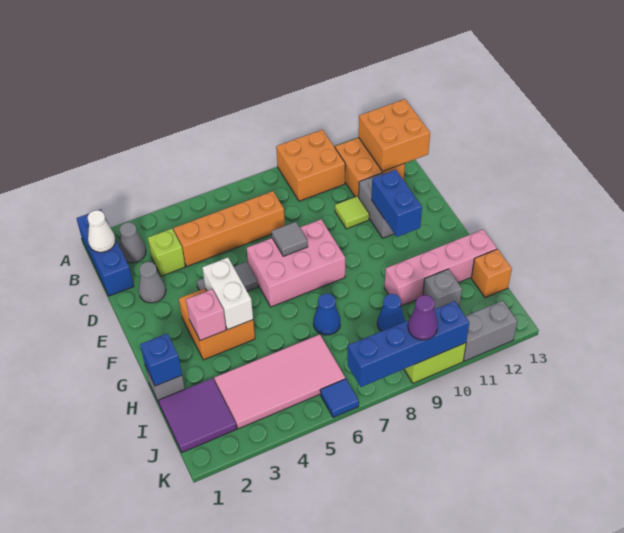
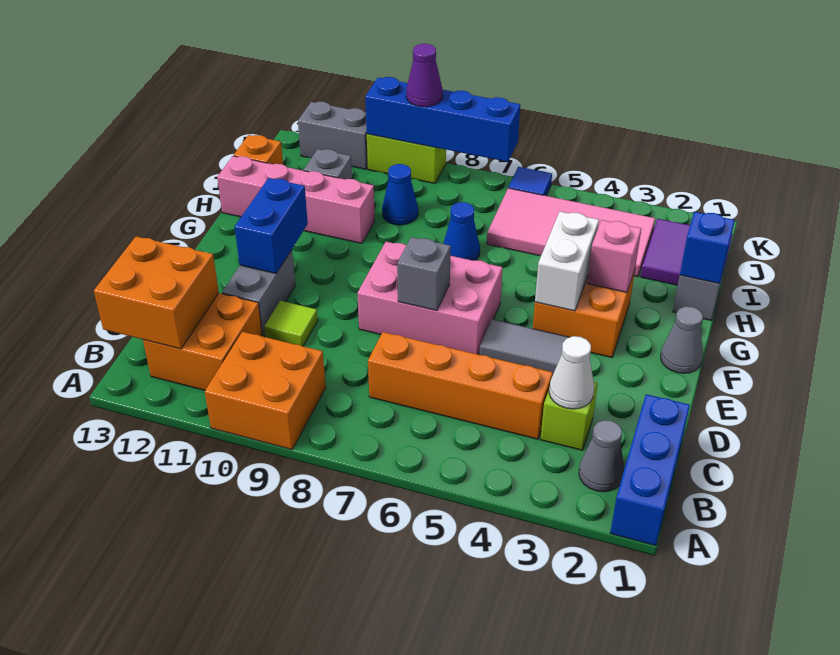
white 1x1 cone [88,210,116,252] -> white 1x1 cone moved to [549,336,594,409]
grey 1x1 cone [139,262,166,303] -> grey 1x1 cone moved to [661,306,703,373]
grey 1x1 tile [272,222,308,256] -> grey 1x1 brick [397,237,451,310]

